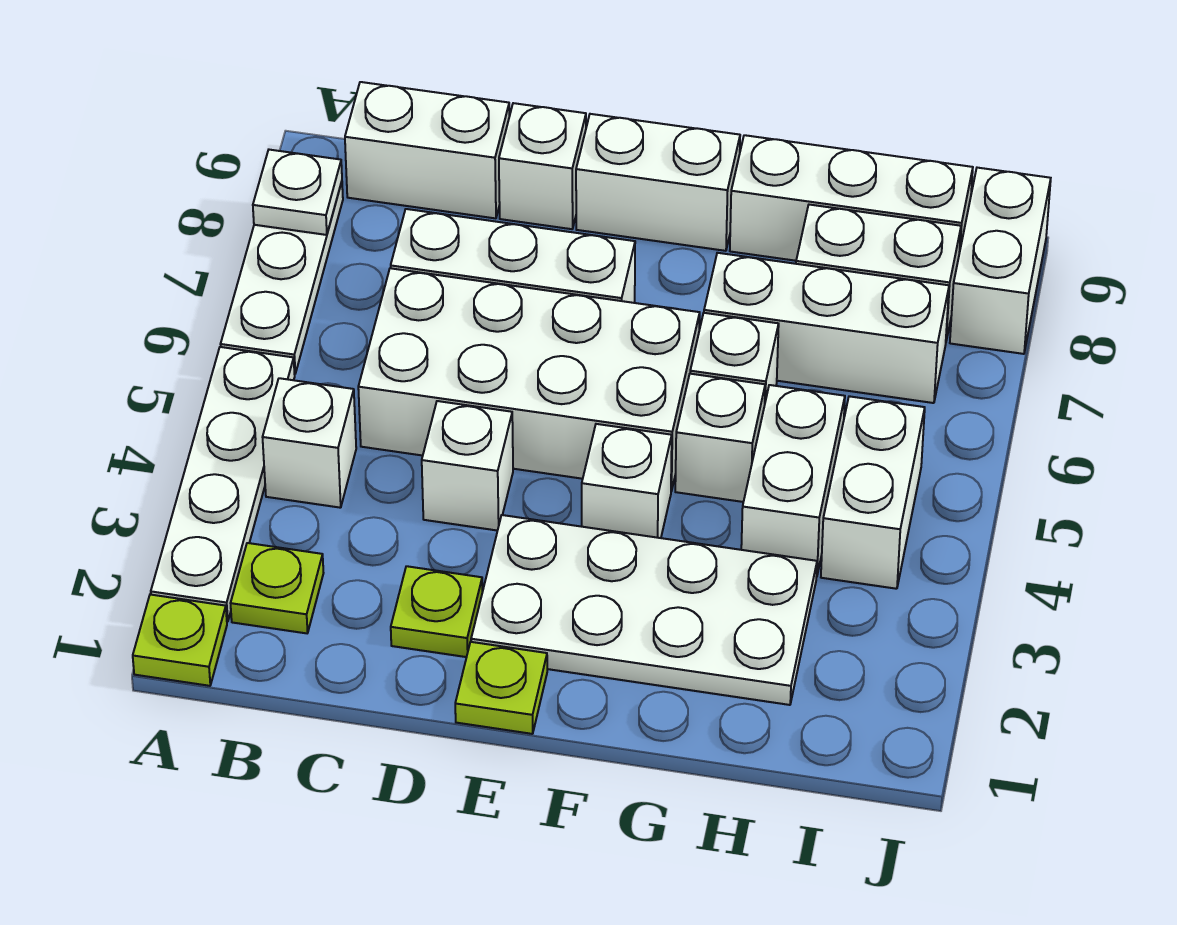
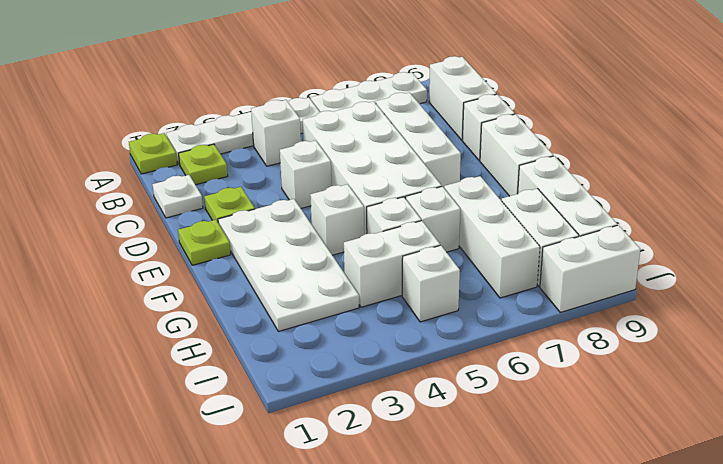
white 1x1 plate [253,150,342,235] -> white 1x1 plate moved to [153,175,203,218]
white 1x2 brick [821,396,925,589] -> white 1x1 brick [402,245,460,322]

